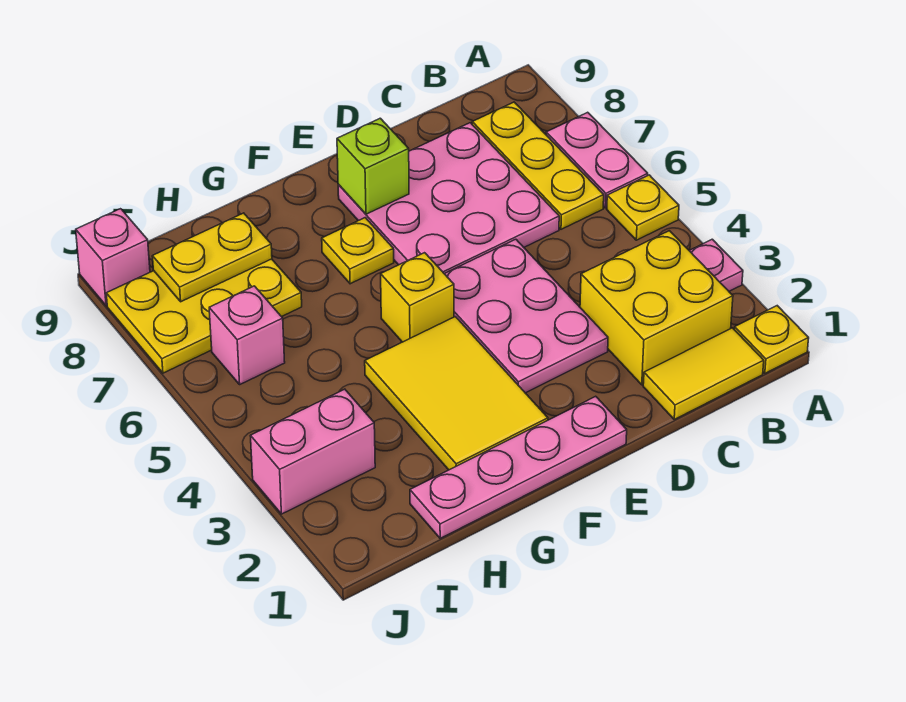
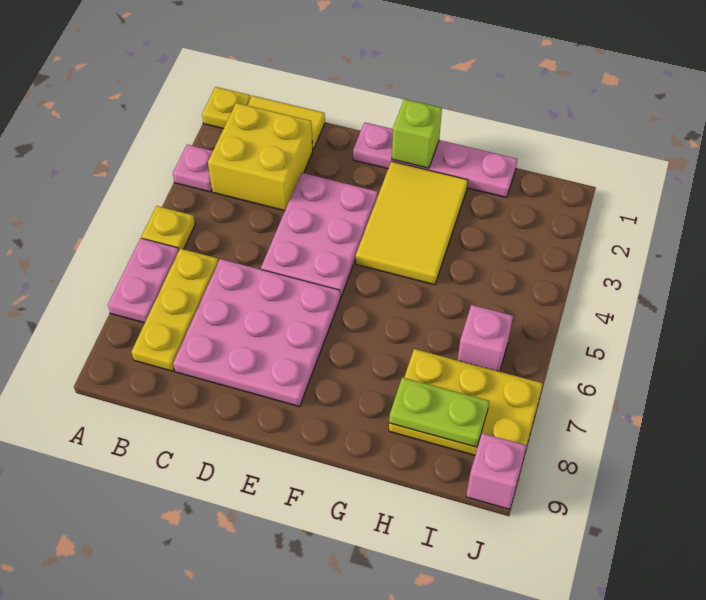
lime 1x1 brick [337,118,409,214] -> lime 1x1 brick moved to [392,99,442,168]
yellow 1x1 brick [381,253,454,342] -> none
yellow 1x1 plate [322,218,394,284] -> none
yellow 1x2 plate [152,213,272,302] -> lime 1x2 plate [389,377,489,447]
pink 1x2 brick [251,389,375,514] -> none

